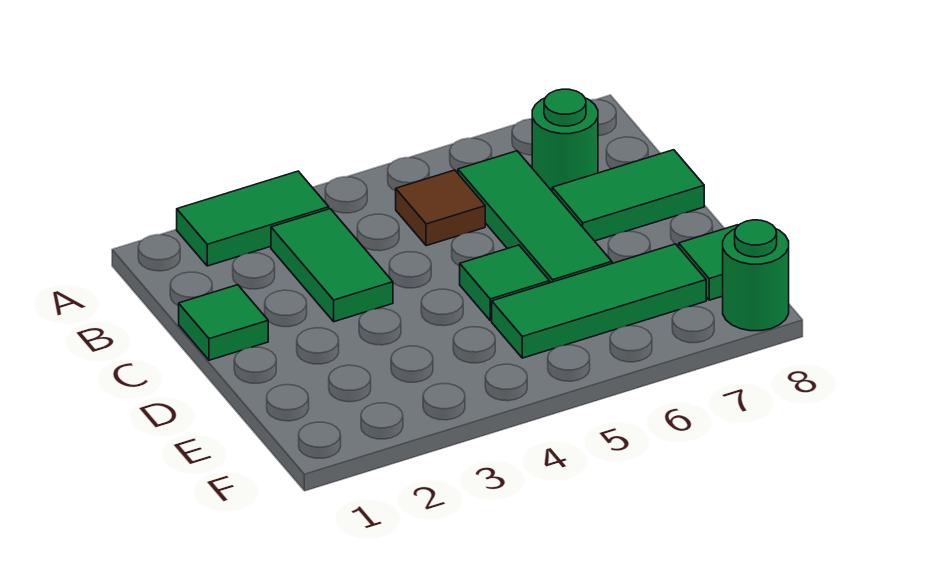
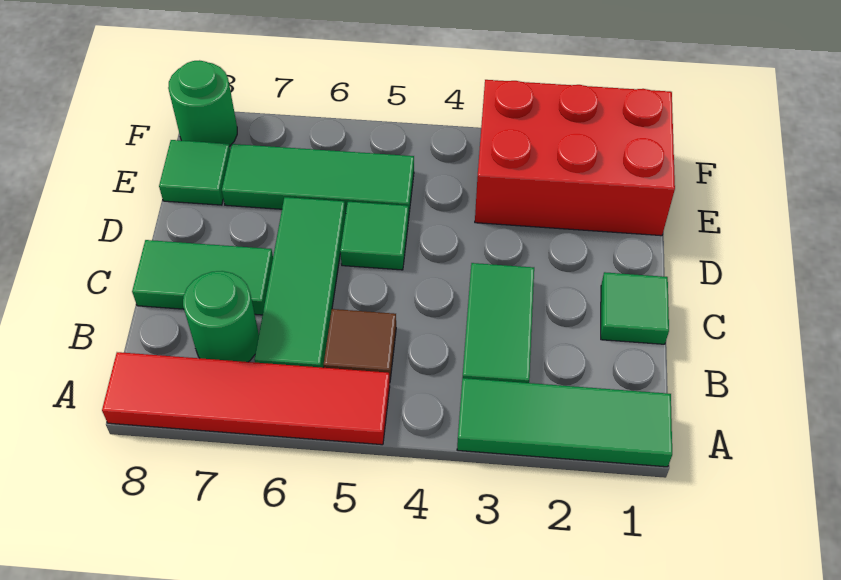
green 1x2 tile [177,171,329,266] -> green 1x3 tile [457,378,672,467]
none -> red 1x4 tile [102,352,390,445]
none -> red 2x3 brick [475,80,675,236]

